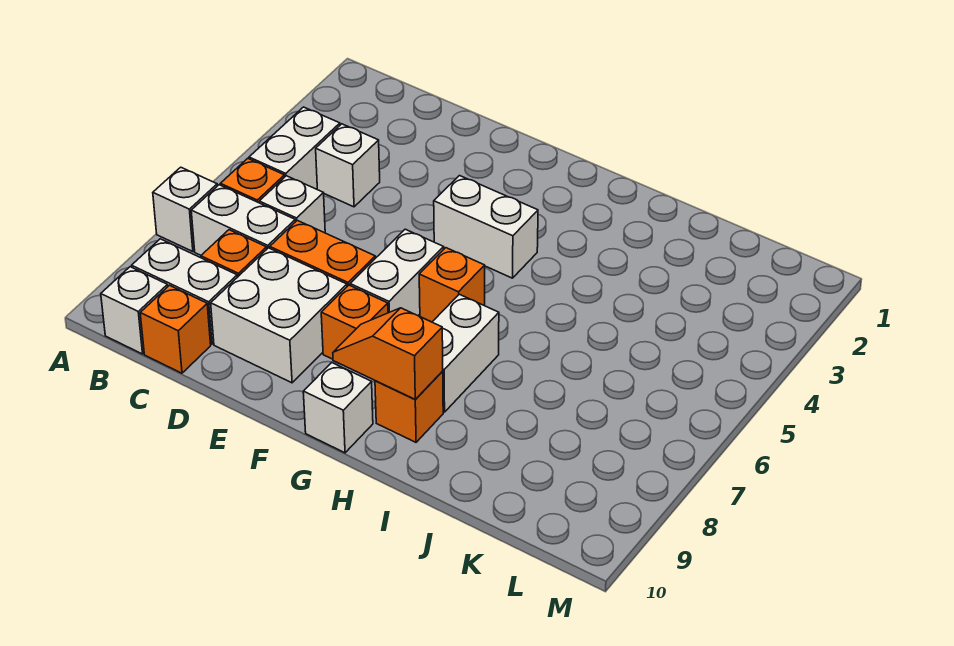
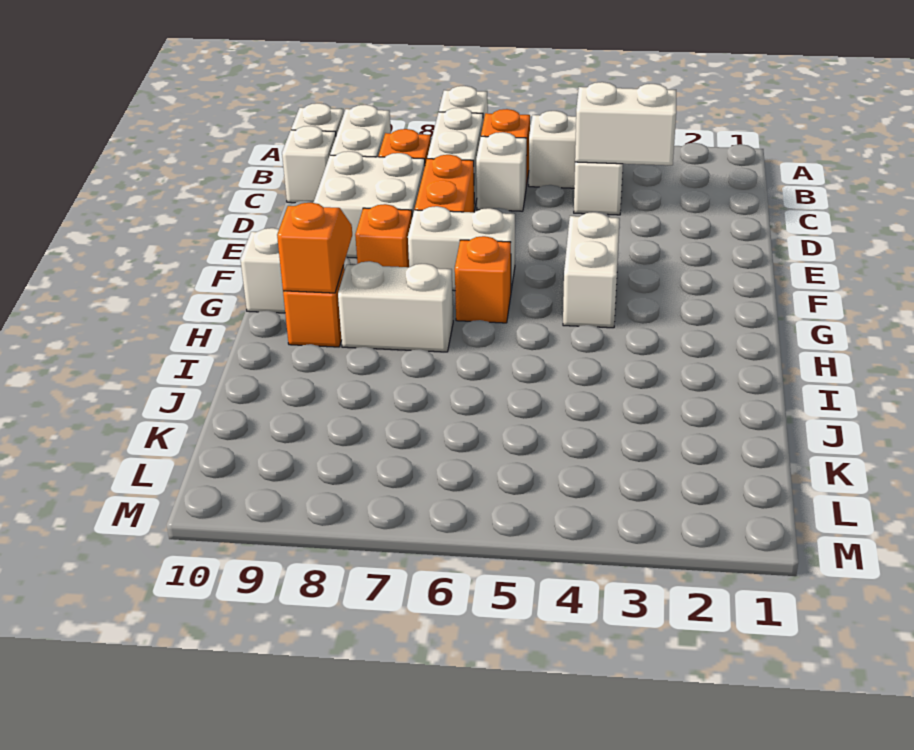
none -> white 1x2 brick [575,82,676,165]
orange 1x1 brick [140,285,211,373] -> white 1x1 brick [282,126,336,203]

